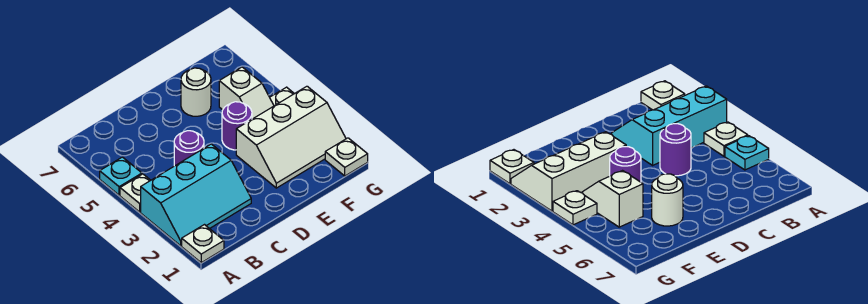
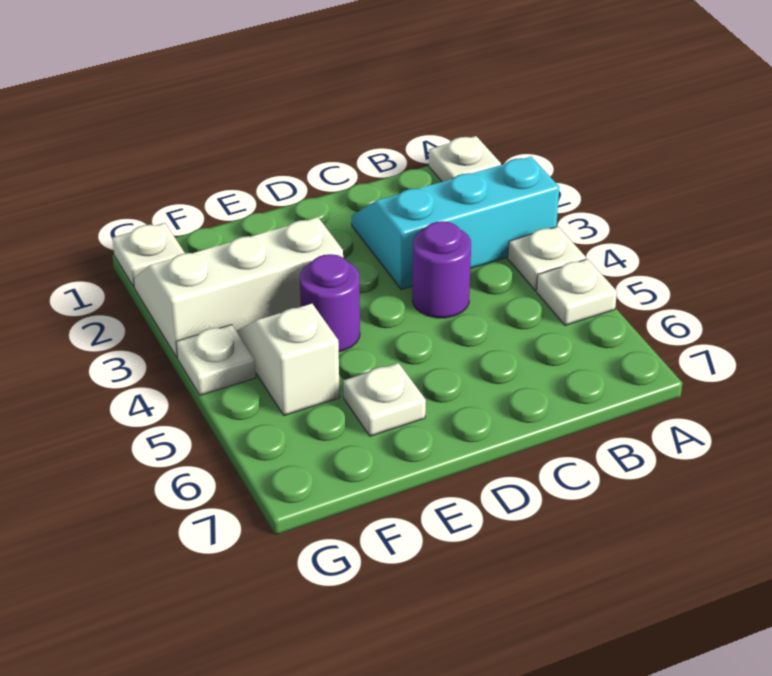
cyan 1x1 plate [100,157,142,195] -> white 1x1 plate [537,259,617,326]
white 1x1 round brick [181,68,211,116] -> white 1x1 plate [343,363,426,436]

